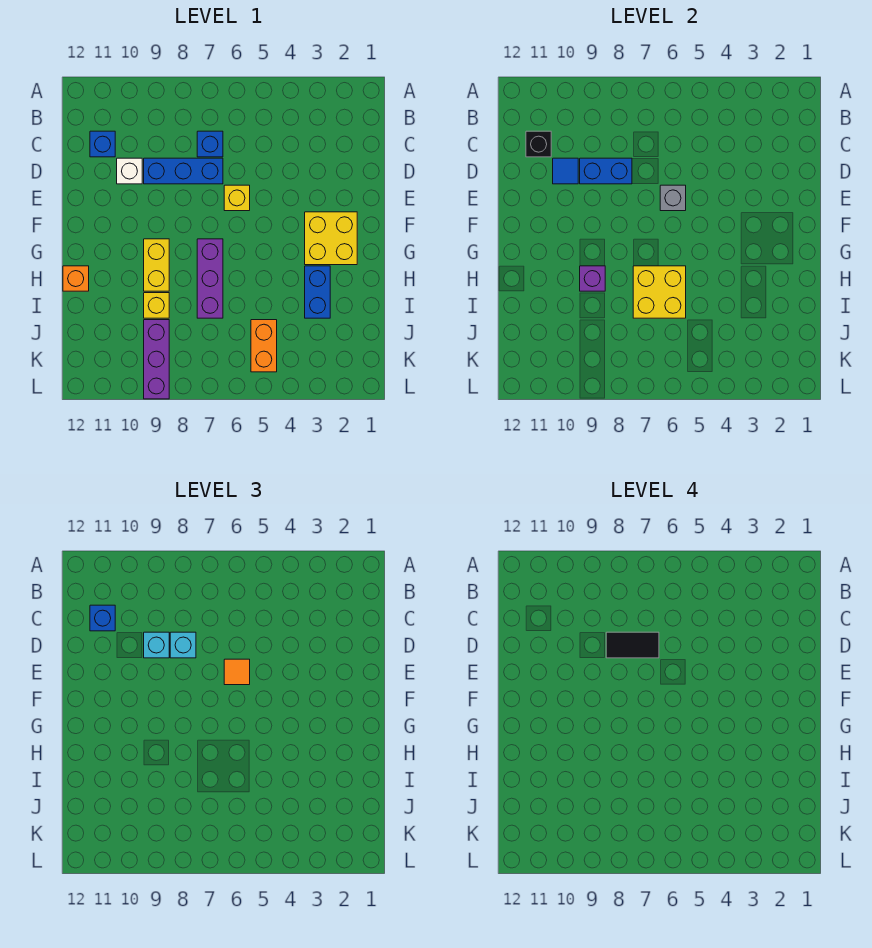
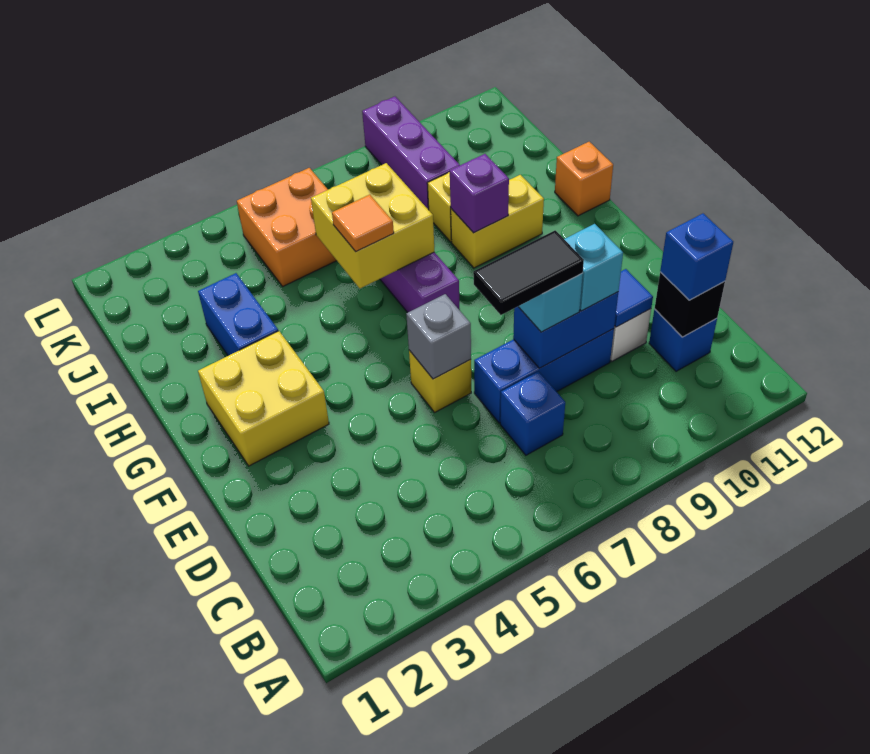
orange 1x1 tile [224,659,250,685] -> orange 1x1 tile moved to [332,195,394,252]
yellow 1x2 brick [144,239,169,291] -> yellow 1x2 brick turned to [451,175,544,268]
orange 1x2 brick [251,320,277,372] -> orange 2x2 brick [237,168,337,286]

